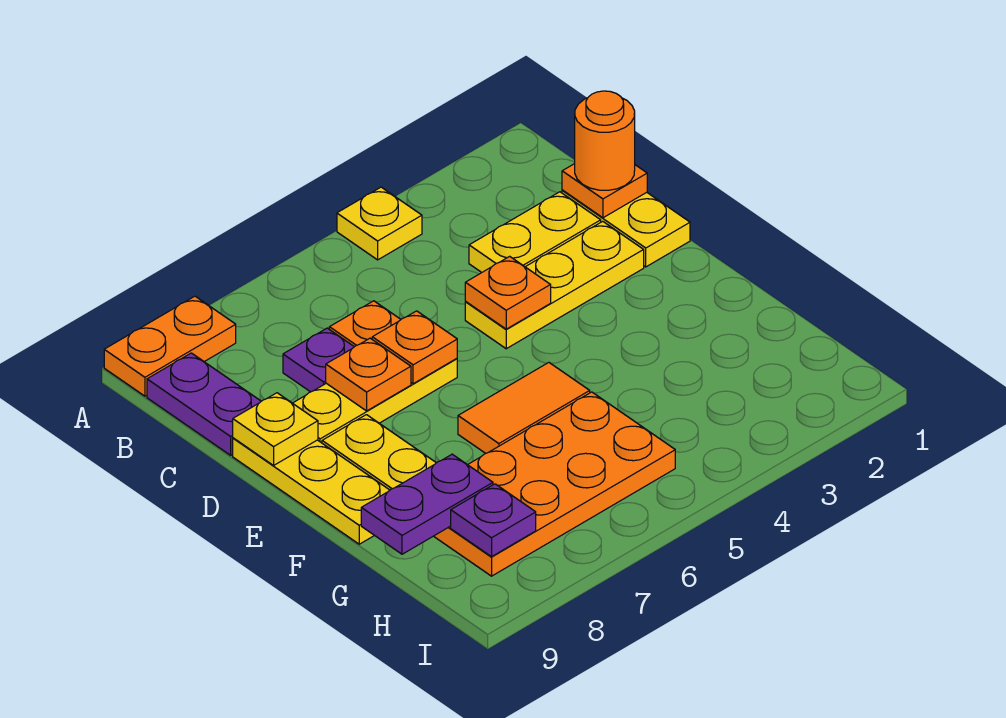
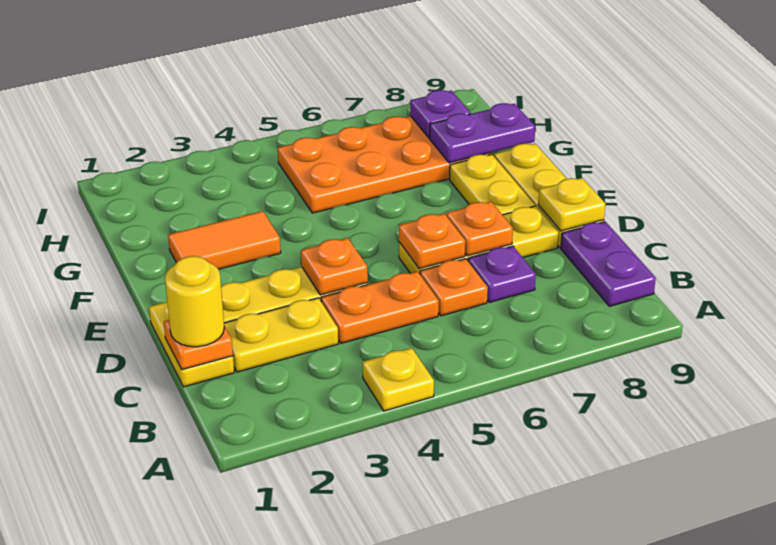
orange 1x2 plate [104,296,236,396] -> orange 1x2 plate moved to [321,272,439,343]
orange 1x1 round brick [575,91,635,190] -> yellow 1x1 round brick [165,256,224,347]
orange 1x2 tile [458,363,590,453] -> orange 1x2 tile moved to [168,211,281,269]

